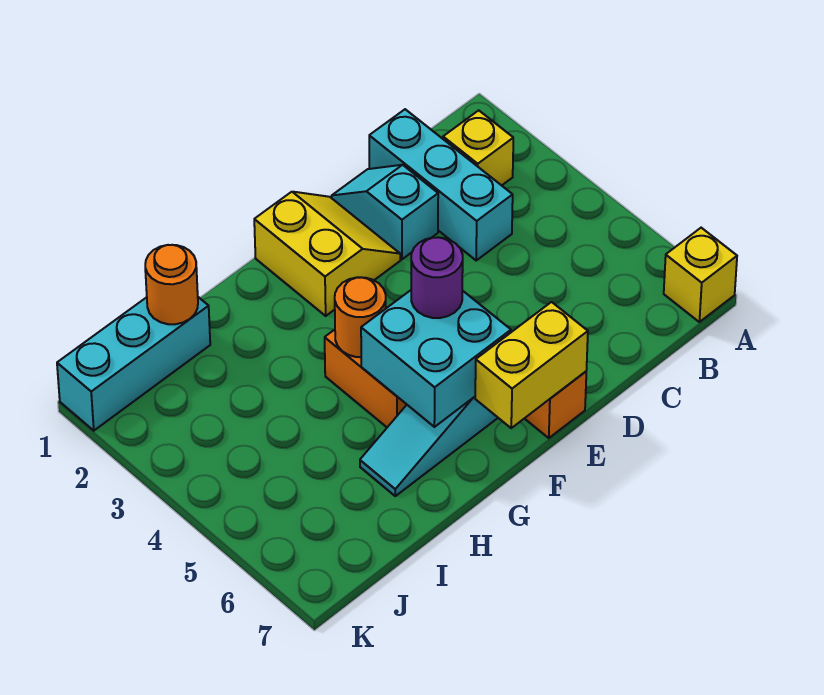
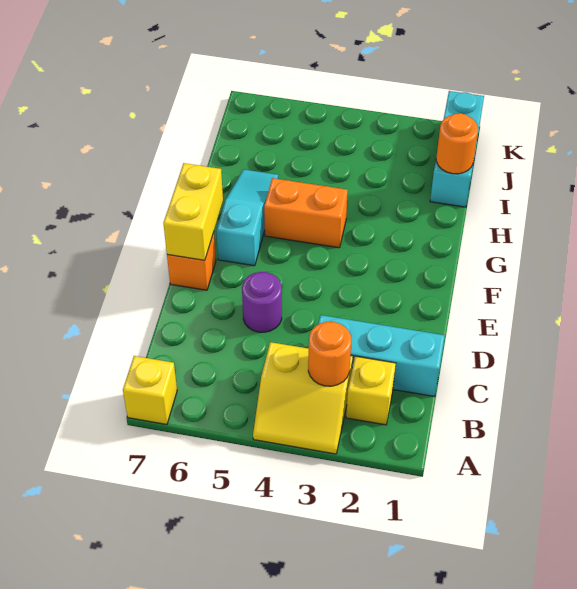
cyan 1x2 slope [332,165,438,259] -> none
yellow 2x2 slope [254,192,400,316] -> yellow 2x2 slope moved to [253,342,353,454]
cyan 2x2 brick [361,290,511,427] -> none
purple 1x1 round brick [411,237,463,318] -> purple 1x1 round brick moved to [242,272,282,332]
orange 1x1 round brick [335,277,386,357] -> orange 1x1 round brick moved to [308,322,351,386]

